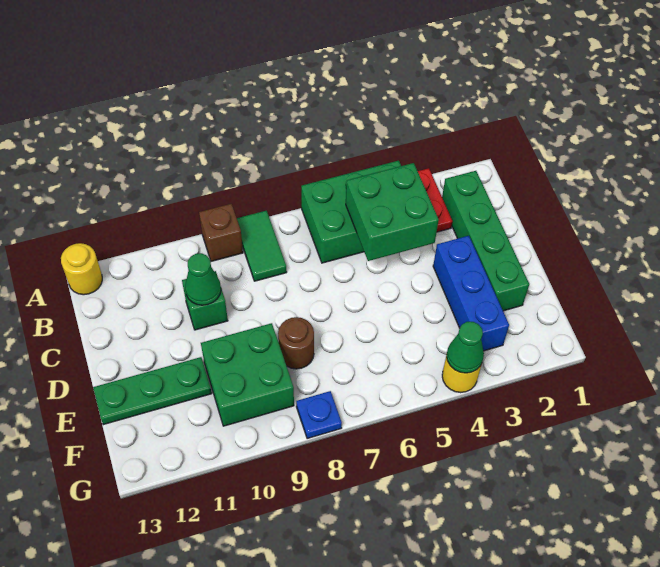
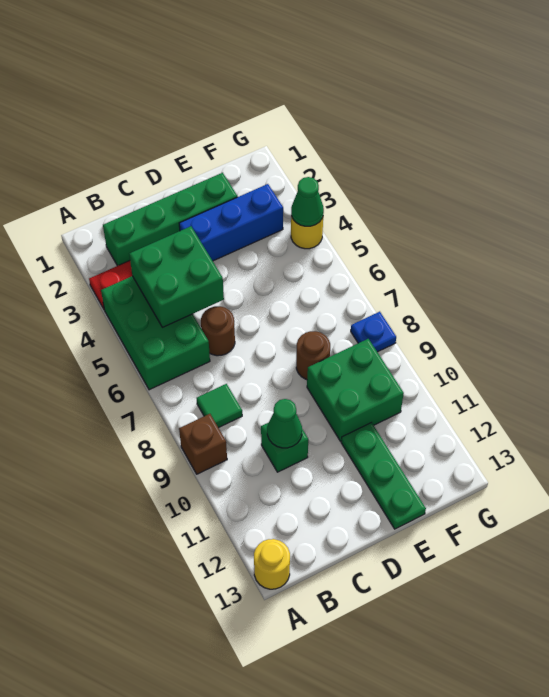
green 1x2 tile [237,211,287,281] -> green 1x1 tile [197,384,242,428]
none -> brown 1x1 round brick [201,306,235,356]

